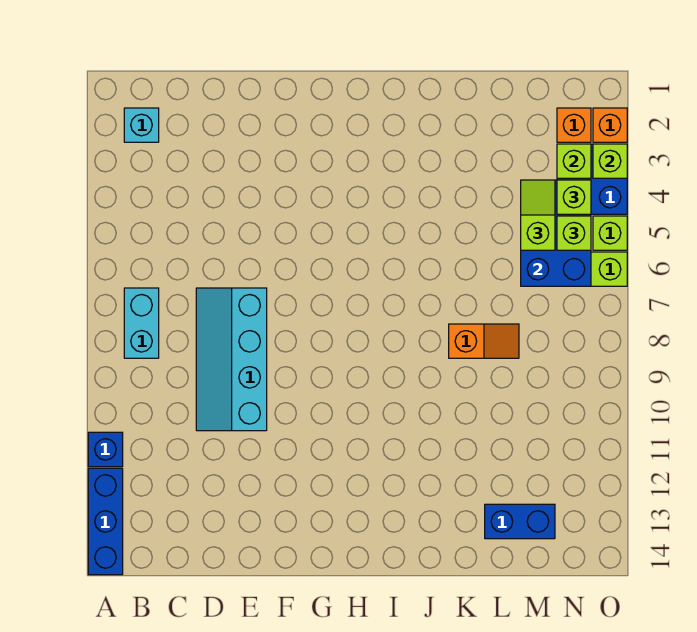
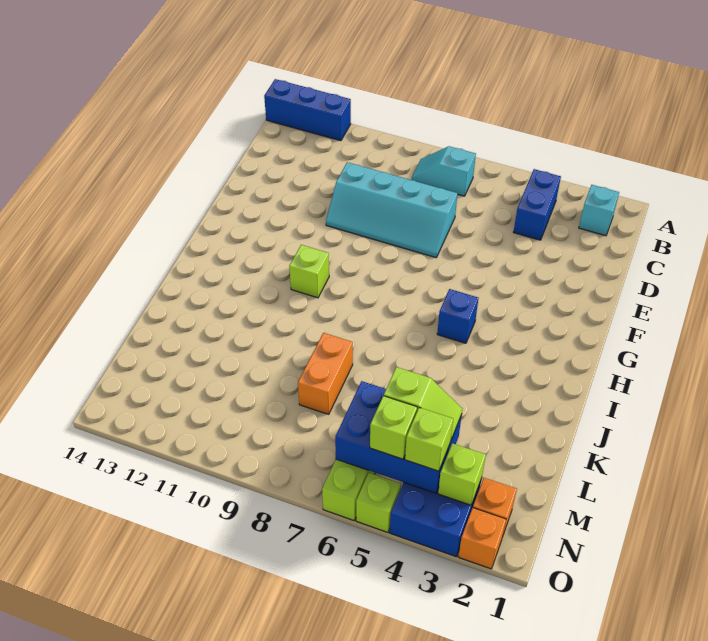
blue 1x1 brick [88,432,123,467] -> blue 1x1 brick moved to [437,289,478,343]
cyan 1x2 brick [124,288,159,358] -> cyan 1x2 slope [412,146,476,196]
cyan 2x4 slope [196,288,267,431] -> cyan 2x4 slope turned to [326,162,458,258]
orange 1x2 slope [449,324,519,358] -> orange 1x2 brick [298,333,353,414]
blue 1x2 brick [485,504,555,539] -> blue 1x2 brick moved to [514,169,561,240]
lime 1x1 brick [593,144,627,178] -> lime 1x1 brick moved to [289,245,329,298]

